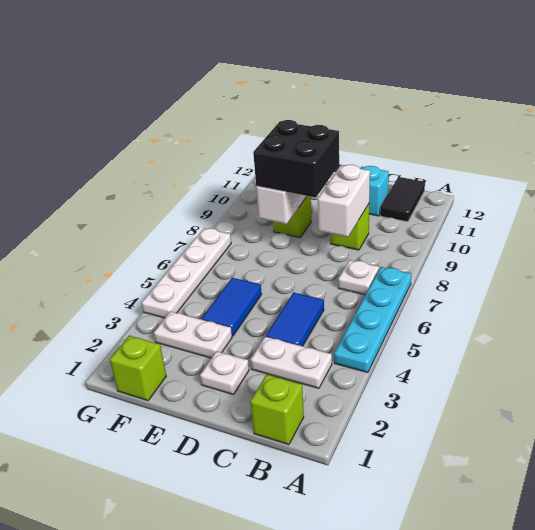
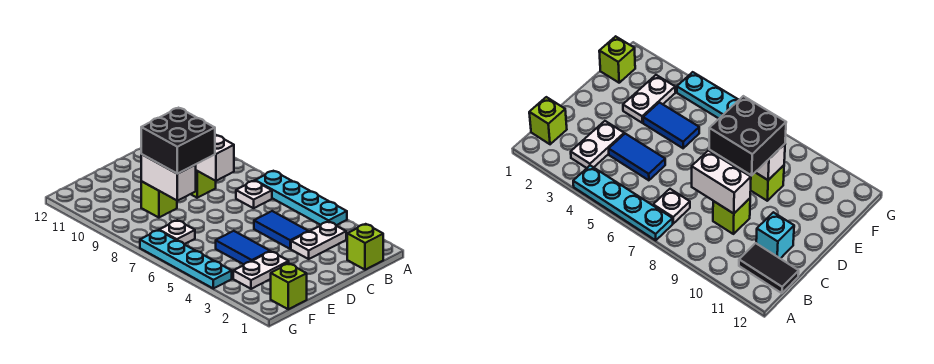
white 1x1 plate [200,351,249,395] -> white 1x1 plate moved to [159,220,195,244]
white 1x4 plate [142,228,231,318] -> cyan 1x4 plate [140,230,232,289]

